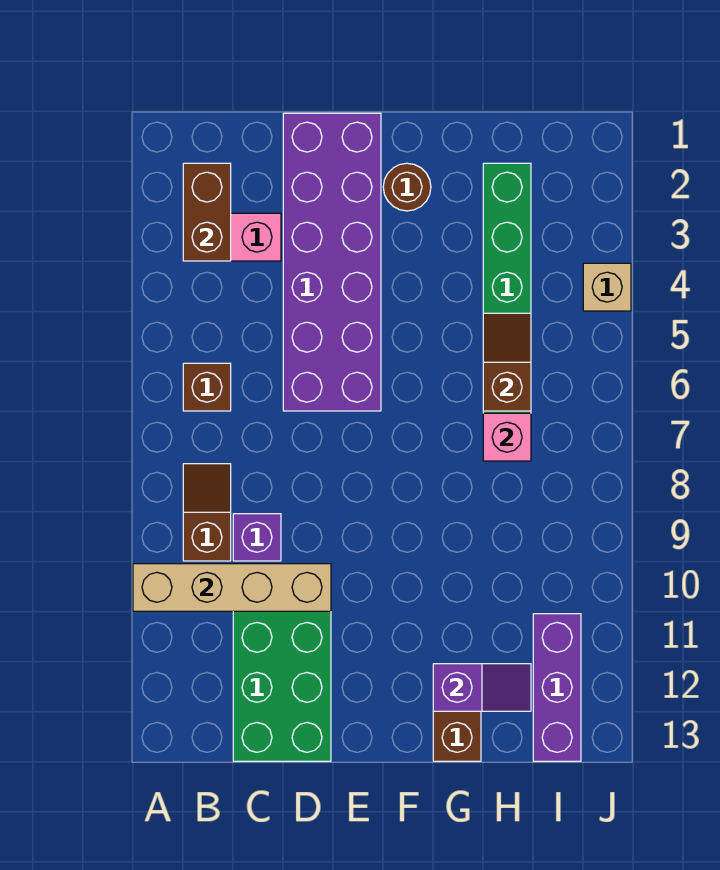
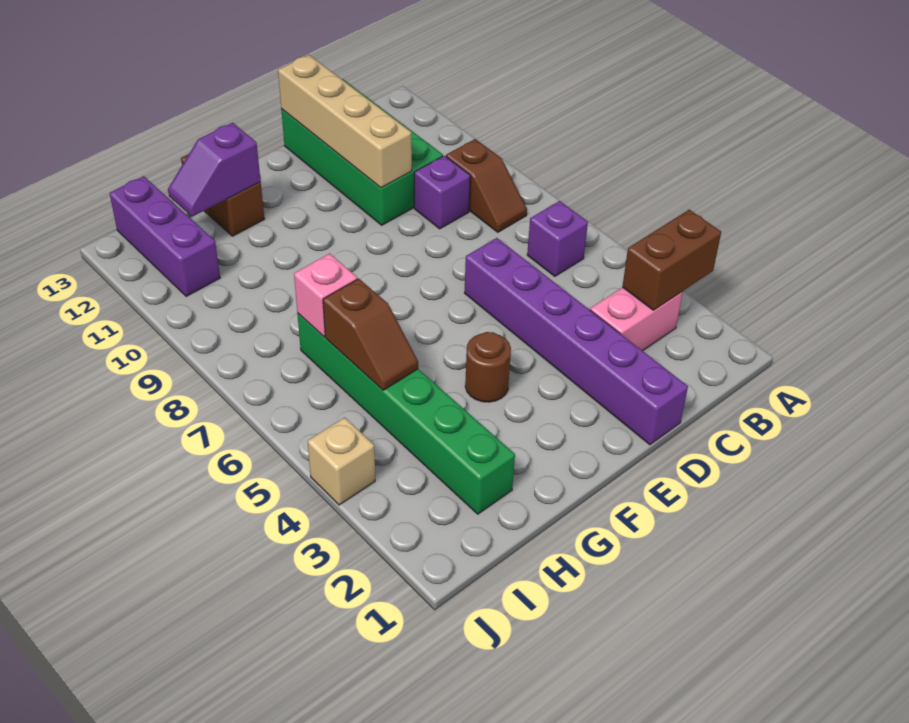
tan 1x4 brick [133,564,331,611] -> tan 1x4 brick turned to [278,55,412,188]
brown 1x2 brick [183,163,231,261] -> brown 1x2 brick turned to [622,210,721,310]
brown 1x1 brick [183,363,231,411] -> purple 1x1 brick [527,201,588,276]
purple 2x6 brick [283,113,381,411] -> purple 1x6 brick [464,238,688,445]
brown 1x1 round brick [383,163,431,211] -> brown 1x1 round brick moved to [465,332,511,402]

